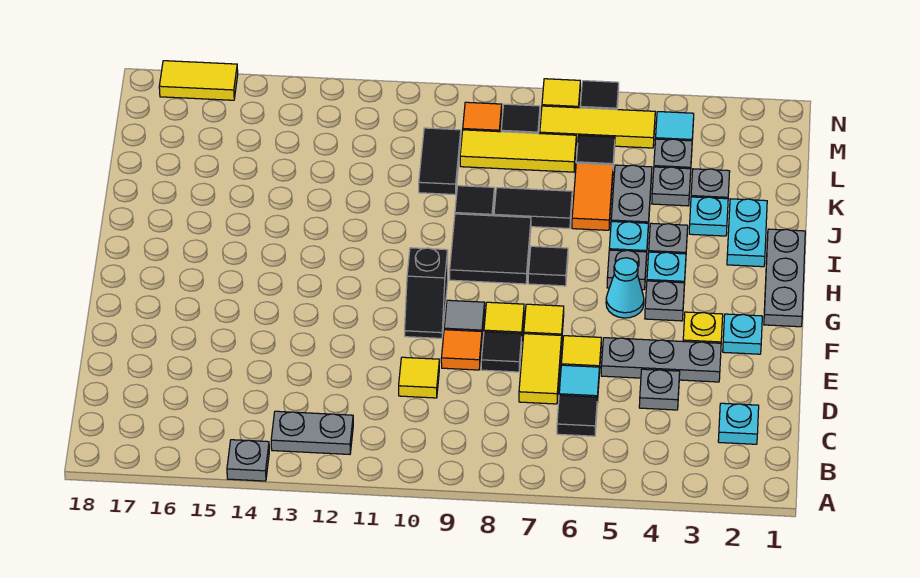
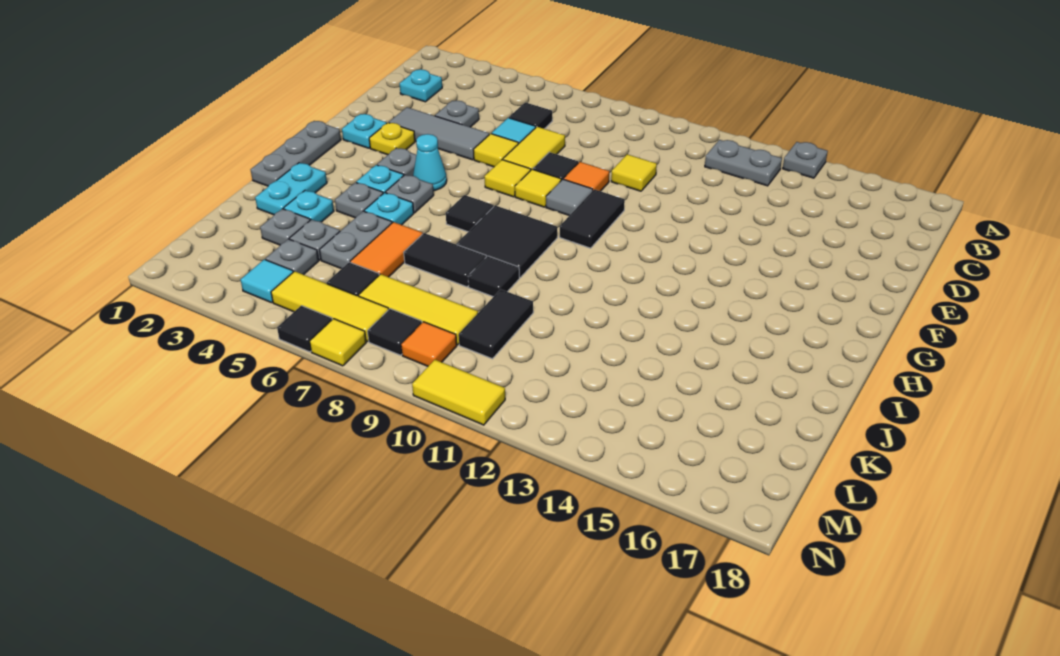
grey 1x3 plate [601,338,721,382] -> grey 1x3 tile [389,107,489,160]
black 1x2 slope [405,248,448,338] -> black 1x2 tile [560,189,625,248]
yellow 1x2 tile [159,61,238,100] -> yellow 1x2 tile moved to [412,360,505,425]

